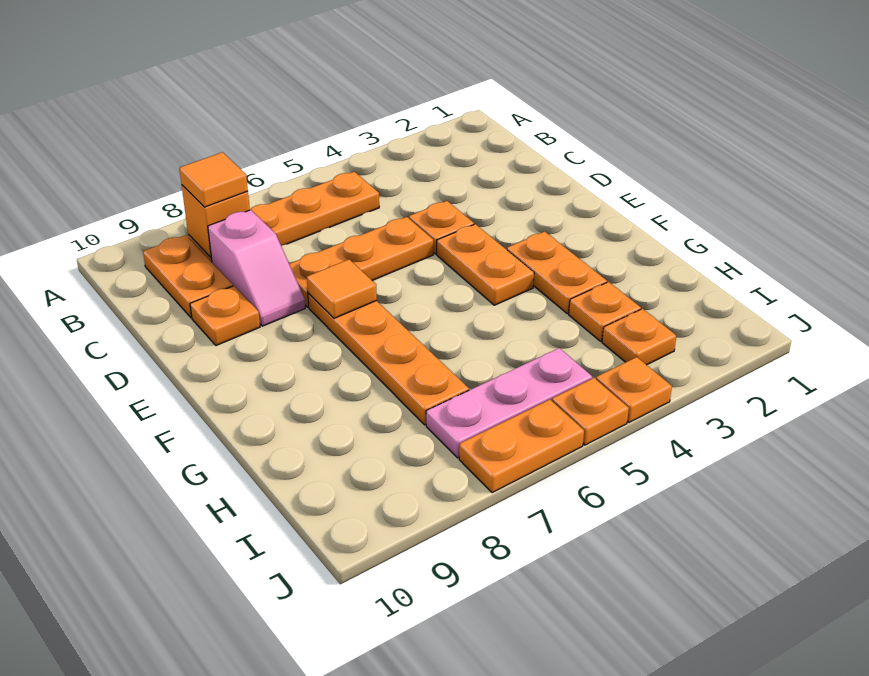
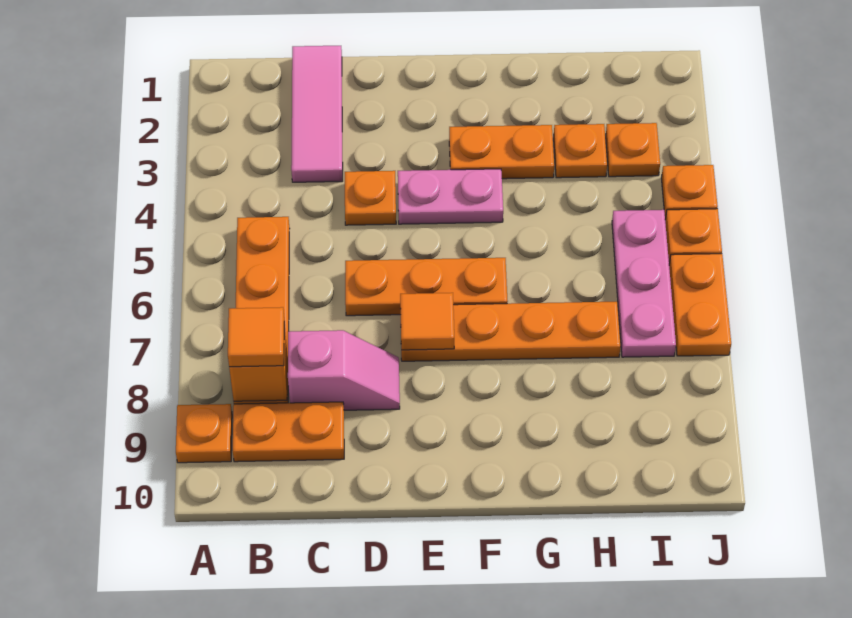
none -> pink 1x3 tile [291,46,343,182]
orange 1x3 plate [289,217,433,307] -> orange 1x3 plate turned to [345,258,508,316]
orange 1x1 plate [190,286,260,346] -> orange 1x1 plate moved to [176,404,232,463]
orange 1x2 plate [437,224,534,305] -> pink 1x2 plate [398,169,503,224]

